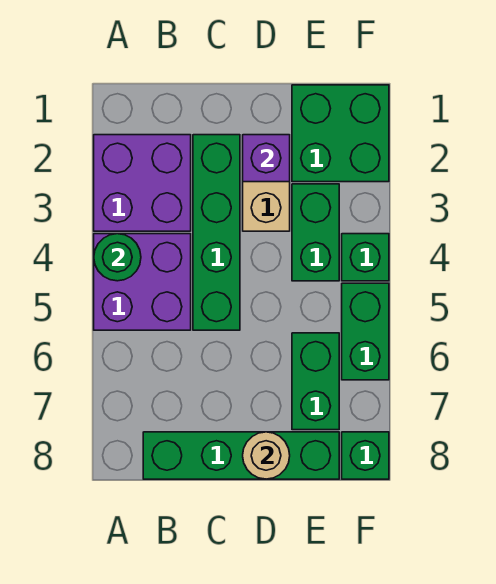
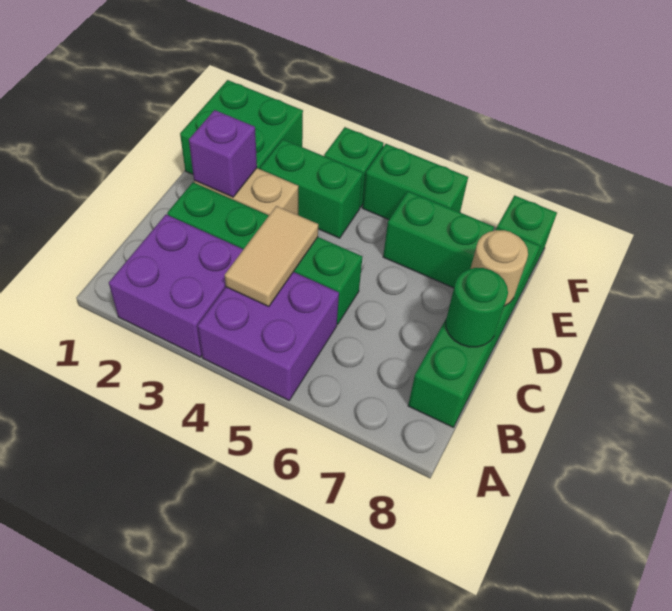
green 1x1 round brick [94,234,141,281] -> green 1x1 round brick moved to [446,268,508,347]
none -> tan 1x2 tile [225,206,318,307]

